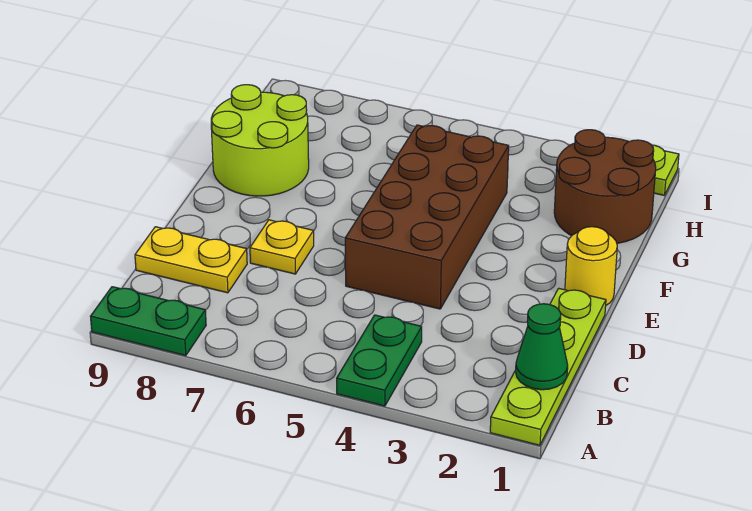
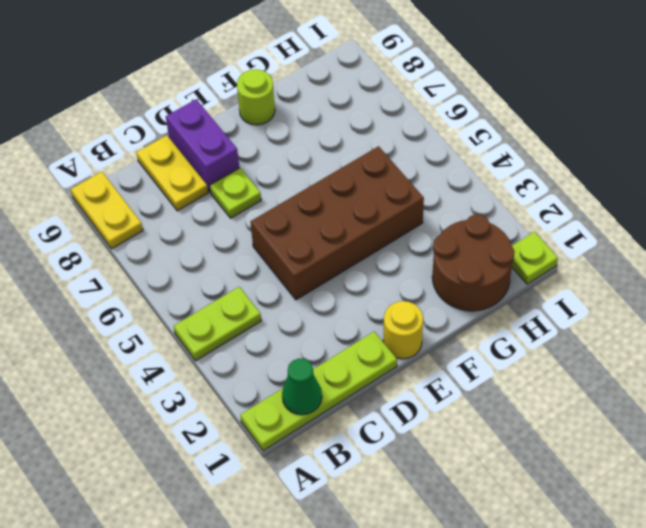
green 1x2 plate [337,315,422,406] -> lime 1x2 plate [174,287,261,361]
green 1x2 plate [91,287,206,356] -> yellow 1x2 plate [71,172,143,249]
yellow 1x1 plate [250,220,314,274] -> lime 1x1 plate [210,168,261,218]
none -> purple 1x2 brick [166,99,239,192]
lime 2x2 round brick [211,85,309,196] -> lime 1x1 round brick [237,69,275,125]

